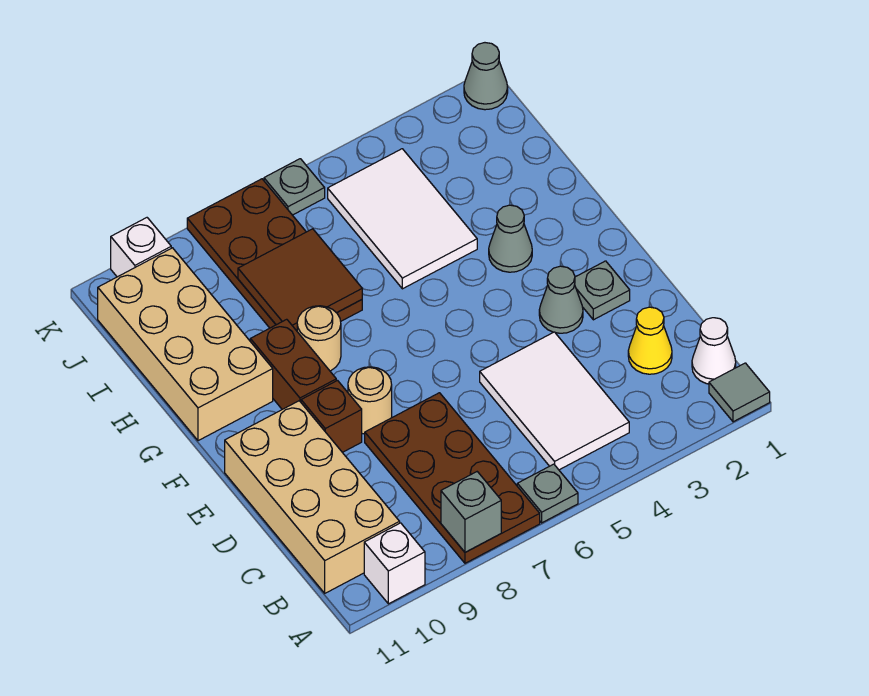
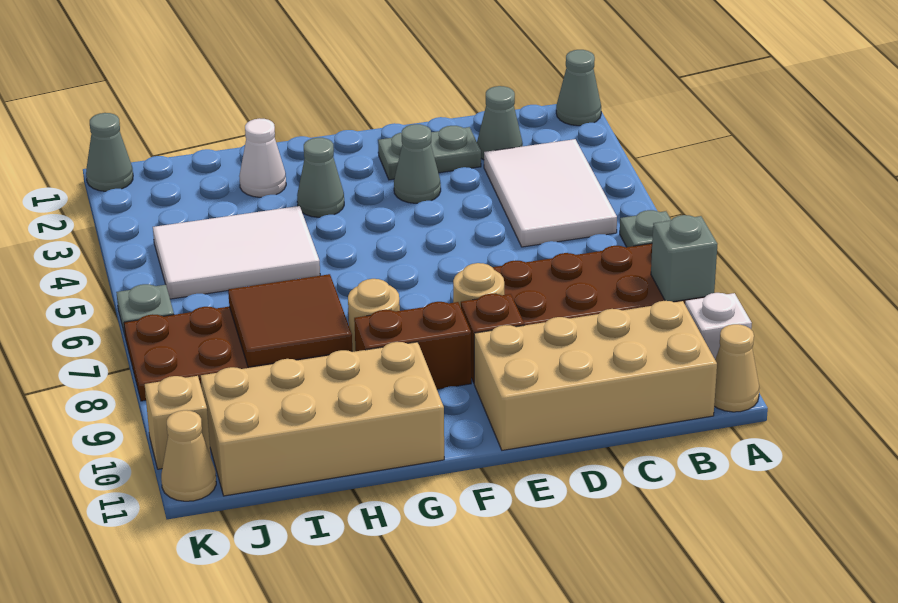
grey 1x1 tile [709,363,770,422] -> grey 1x1 cone [556,50,601,126]
none -> tan 1x1 cone [714,324,759,412]
white 1x1 cone [692,318,736,384] -> white 1x1 cone moved to [239,118,286,197]
white 2x3 tile [480,332,629,470] -> white 2x3 tile turned to [484,139,617,247]
yellow 1x1 cone [628,307,672,374] -> grey 1x1 cone [477,86,523,160]
grey 1x1 plate [575,261,630,320] -> grey 1x2 plate [378,126,481,180]
white 1x1 brick [111,218,171,277] -> tan 1x1 brick [145,376,211,469]
none -> tan 1x1 cone [161,410,216,501]

